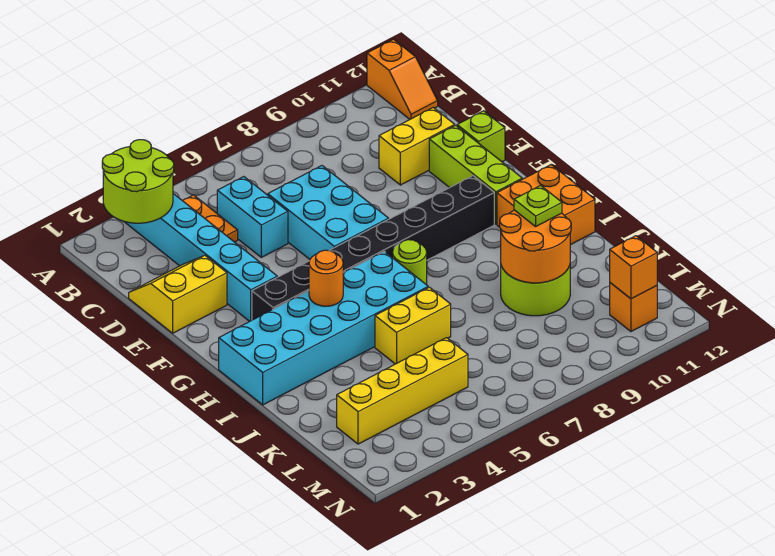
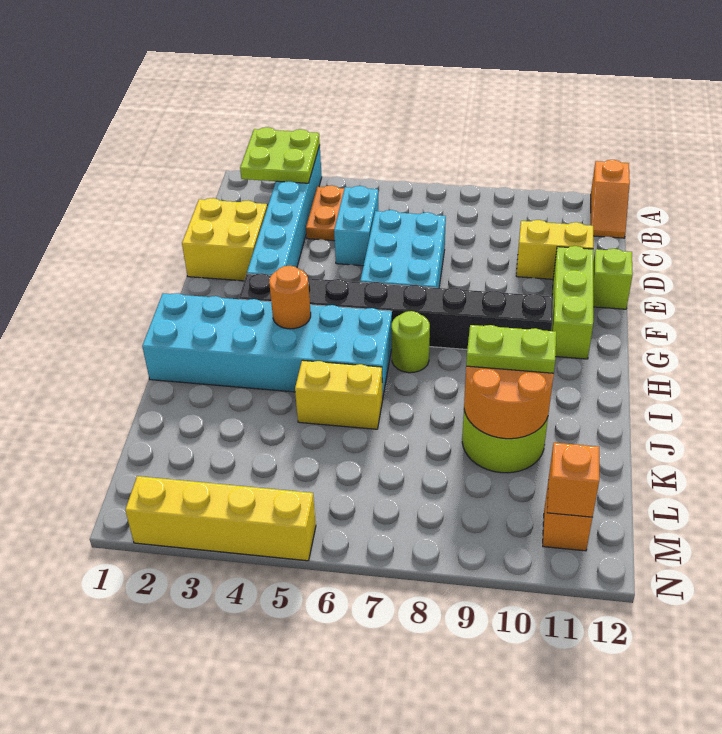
lime 2x2 round brick [102,140,174,223] -> lime 2x2 plate [240,127,320,183]
yellow 2x2 slope [129,255,227,333] -> yellow 2x2 brick [182,198,267,281]
orange 2x2 brick [497,165,595,245] -> none
lime 1x1 plate [514,186,562,227] -> lime 1x2 plate [466,325,556,373]
yellow 1x4 brick [337,338,468,444] -> yellow 1x4 brick moved to [125,476,316,561]

